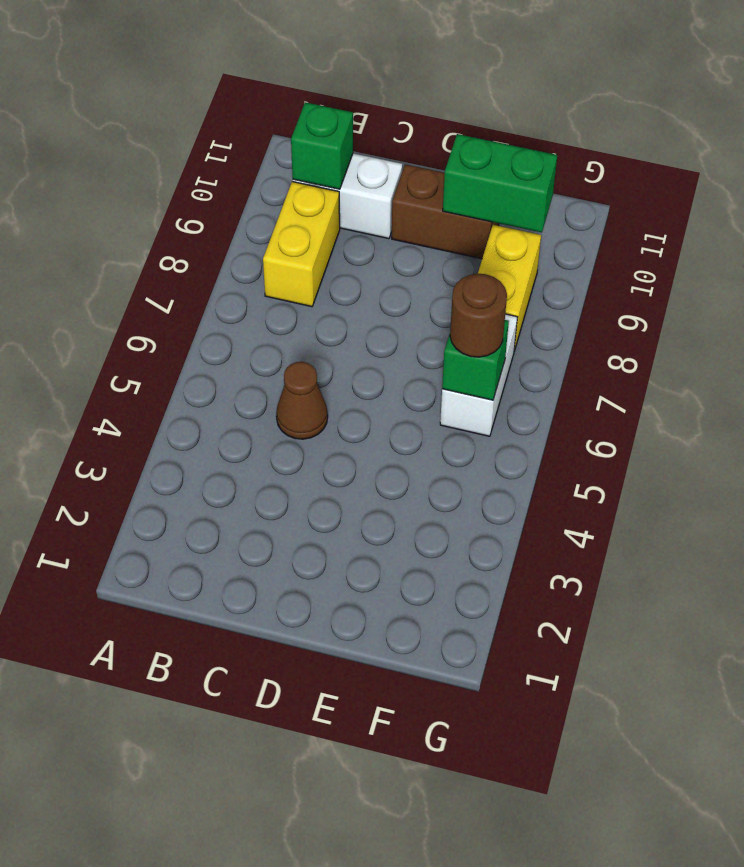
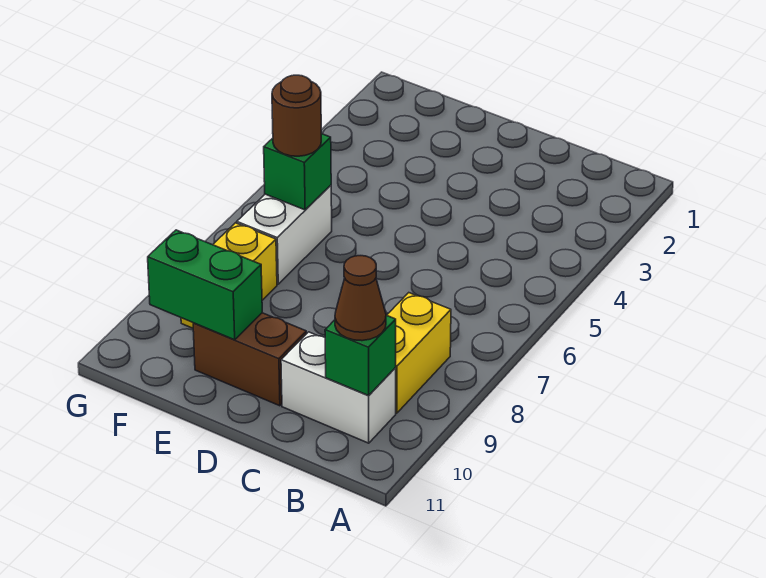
brown 1x1 cone [276,362,328,439] -> brown 1x1 cone moved to [335,256,386,341]

